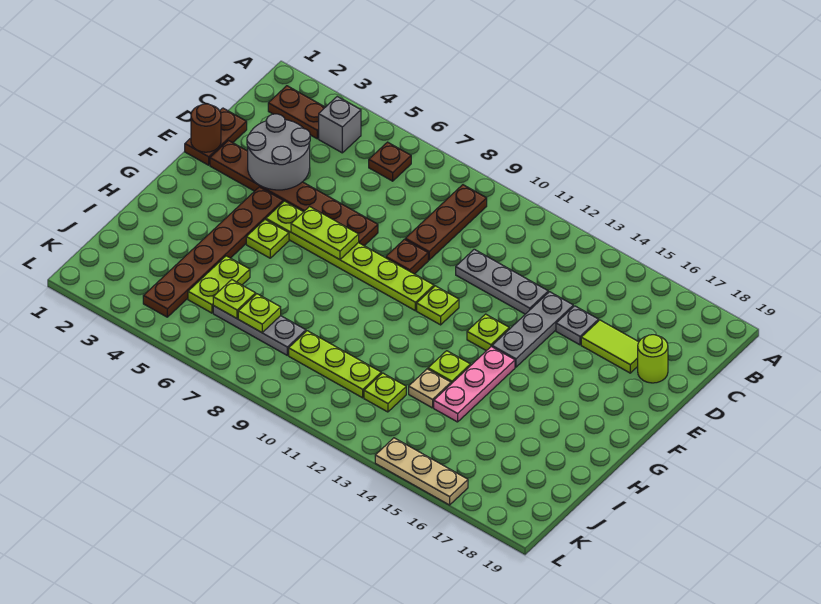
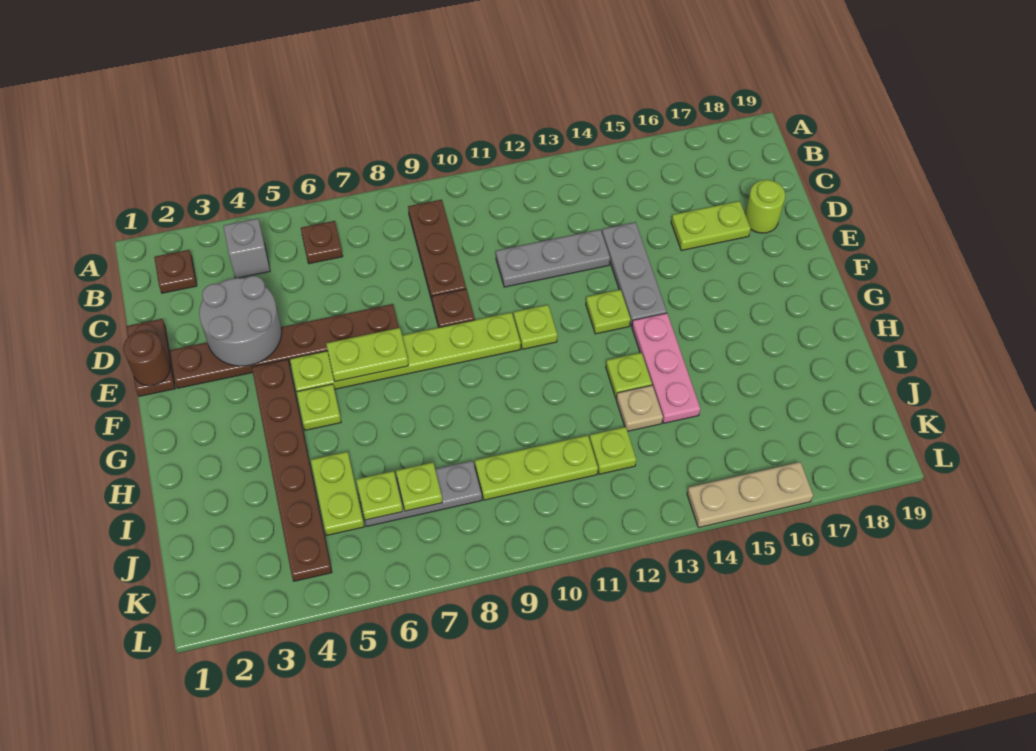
brown 1x2 plate [268,86,325,139] -> brown 1x1 plate [154,250,197,293]
grey 1x1 plate [556,306,599,345] -> none
lime 1x2 tile [581,320,639,373] -> lime 1x2 plate [671,201,751,251]

